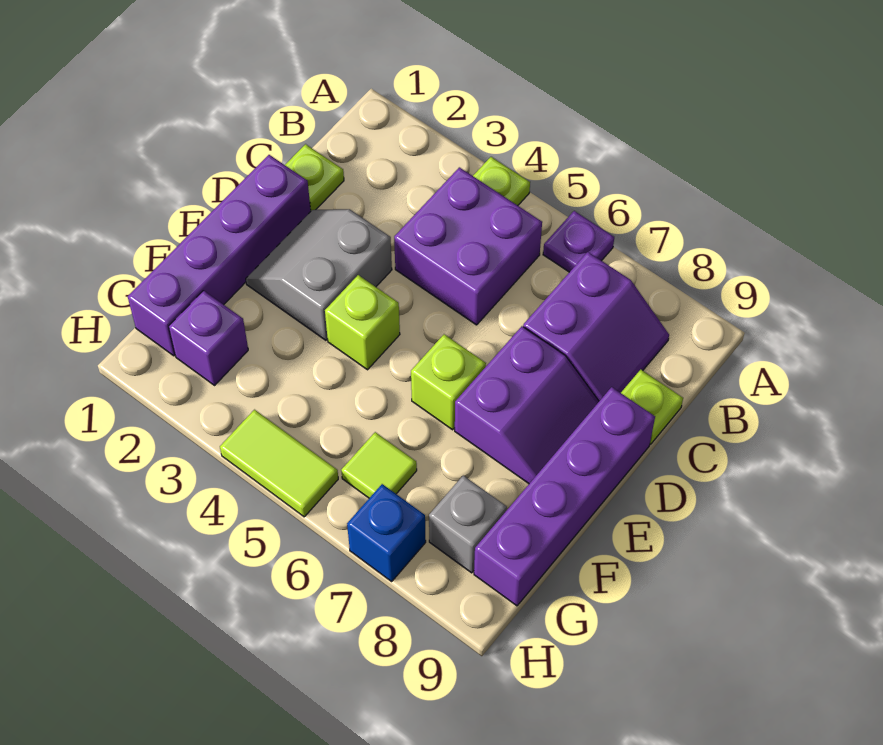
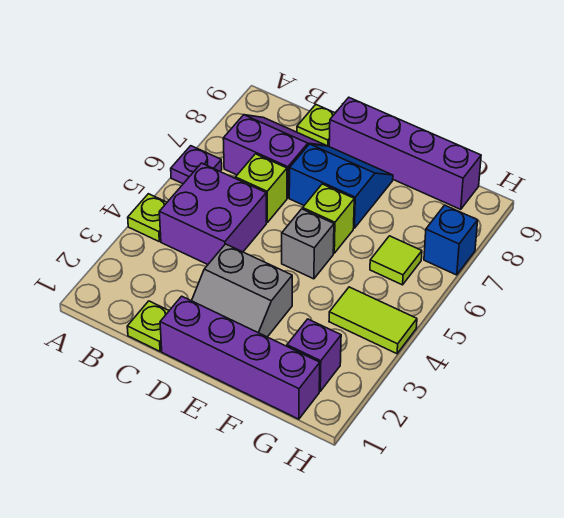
purple 2x2 slope [455,326,599,484] -> blue 2x2 slope [289,144,393,228]
lime 1x1 brick [325,275,400,370] -> lime 1x1 brick moved to [236,154,287,222]
grey 1x1 brick [429,476,507,573] -> grey 1x1 brick moved to [282,209,334,279]
lime 1x2 tile [220,410,338,517] -> lime 1x2 tile turned to [329,287,417,354]

